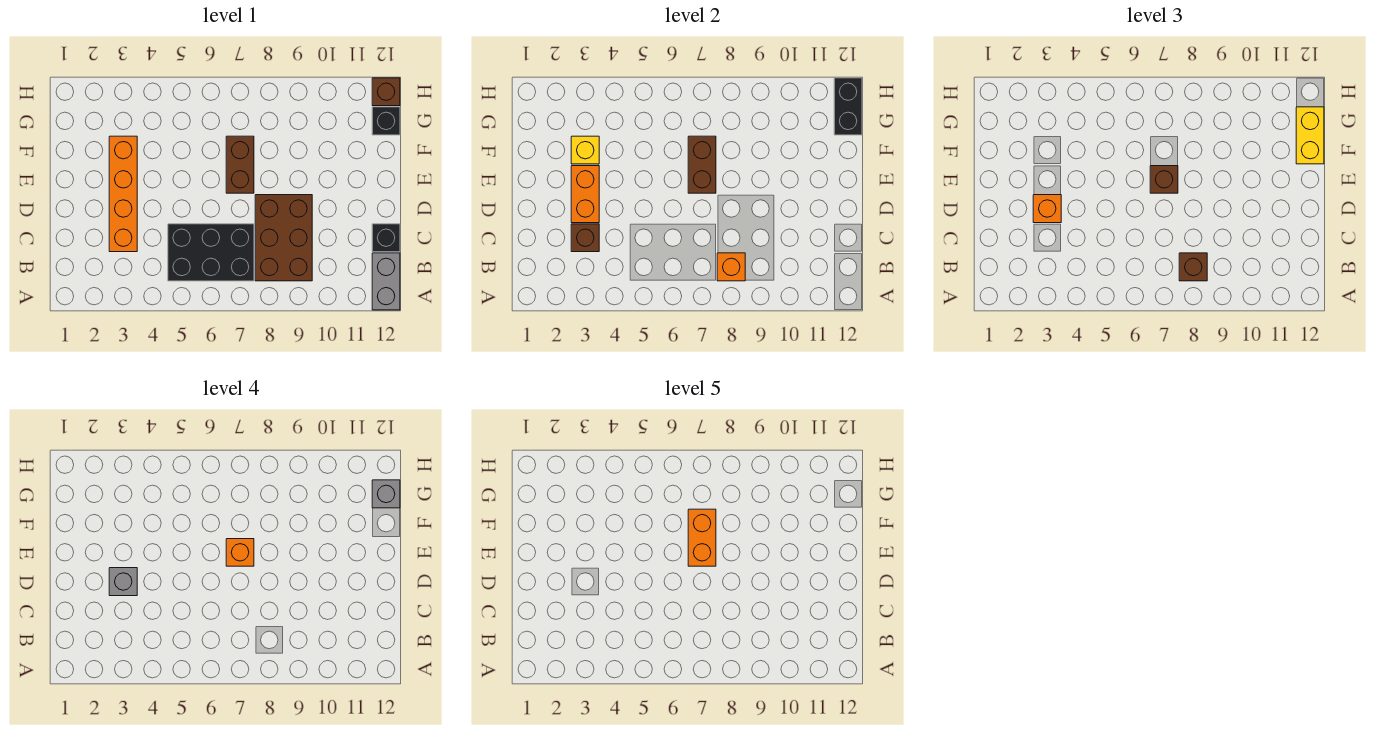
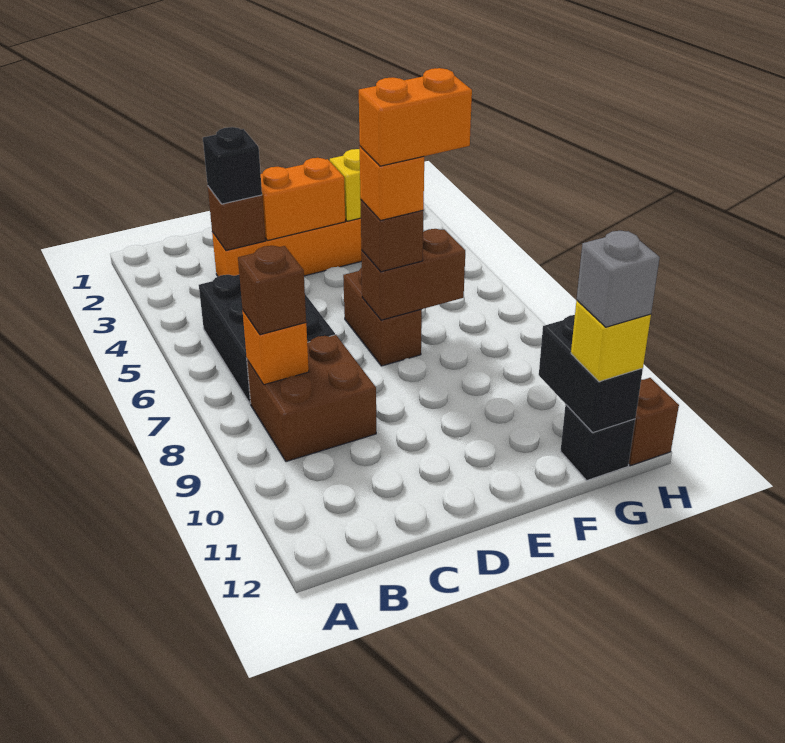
grey 1x2 brick [372,253,400,310] -> none
brown 2x3 brick [255,195,312,281] -> brown 2x2 brick [247,335,376,462]
black 1x1 brick [372,224,400,252] -> black 1x1 brick moved to [203,127,262,204]
orange 1x1 brick [1033,195,1061,223] -> none
grey 1x1 brick [109,568,137,596] -> none
brown 1x2 brick [226,136,254,193] -> brown 1x2 brick turned to [343,268,422,366]
yellow 1x2 brick [1296,107,1324,164] -> yellow 1x1 brick [571,301,651,382]
black 1x2 brick [834,78,862,135] -> black 1x2 brick turned to [539,315,643,432]

